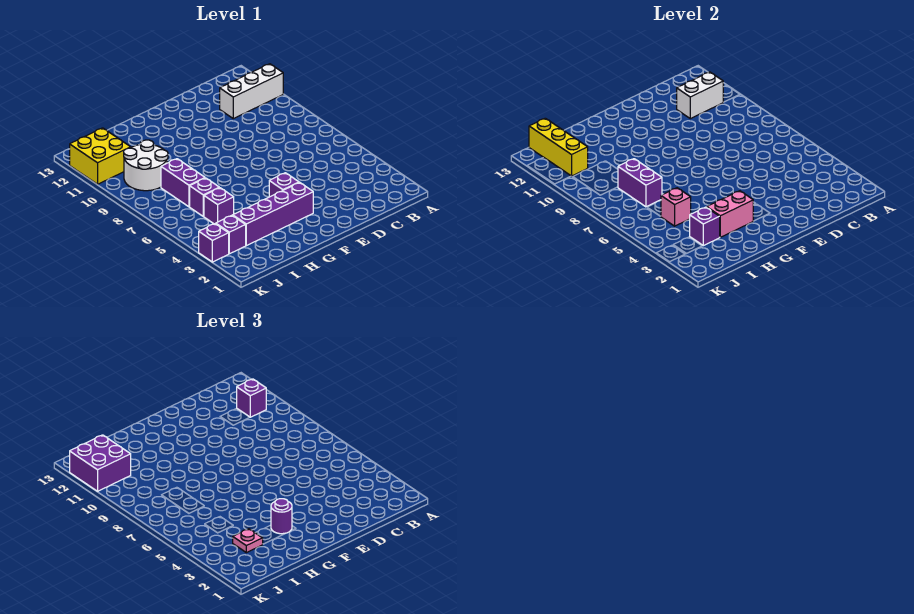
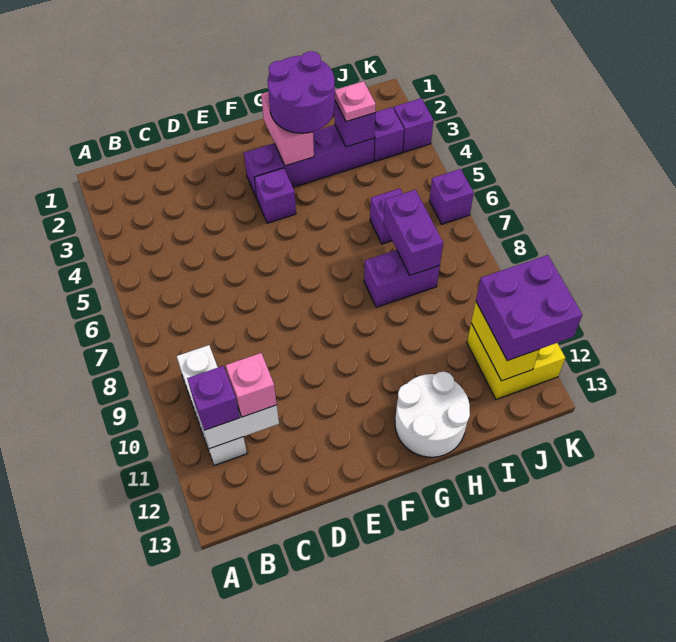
white 1x3 brick [220,64,283,118] -> white 1x3 brick turned to [177,345,247,466]
pink 1x2 brick [707,191,753,237] -> pink 1x2 brick turned to [261,92,314,166]
purple 1x1 round brick [271,499,292,534] -> purple 2x2 round brick [268,51,335,133]
purple 1x1 brick [204,188,234,224] -> purple 1x1 brick moved to [429,169,474,224]
pink 1x1 brick [661,188,691,226] -> pink 1x1 brick moved to [226,353,277,417]
purple 1x2 brick [161,159,205,207] -> purple 1x2 brick turned to [364,250,440,307]
white 2x2 round brick [124,140,168,191] -> white 2x2 round brick moved to [395,372,470,457]
yellow 1x3 brick [529,118,588,176] -> yellow 1x2 brick [471,302,540,381]

